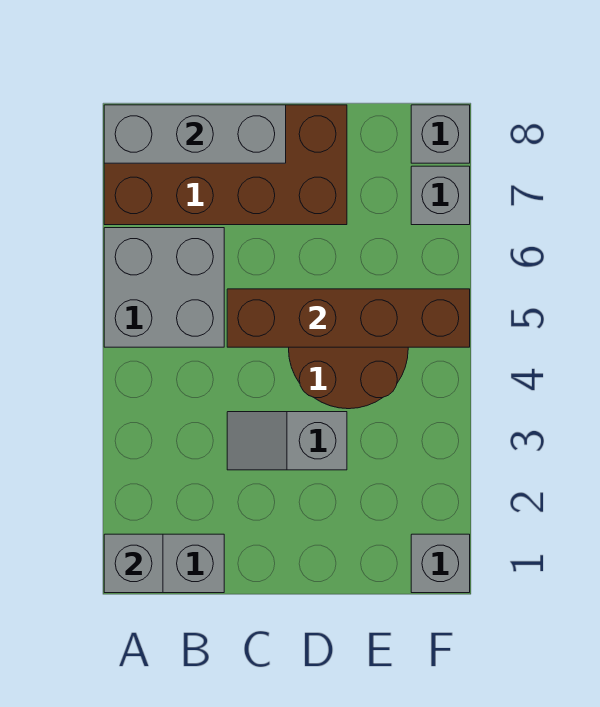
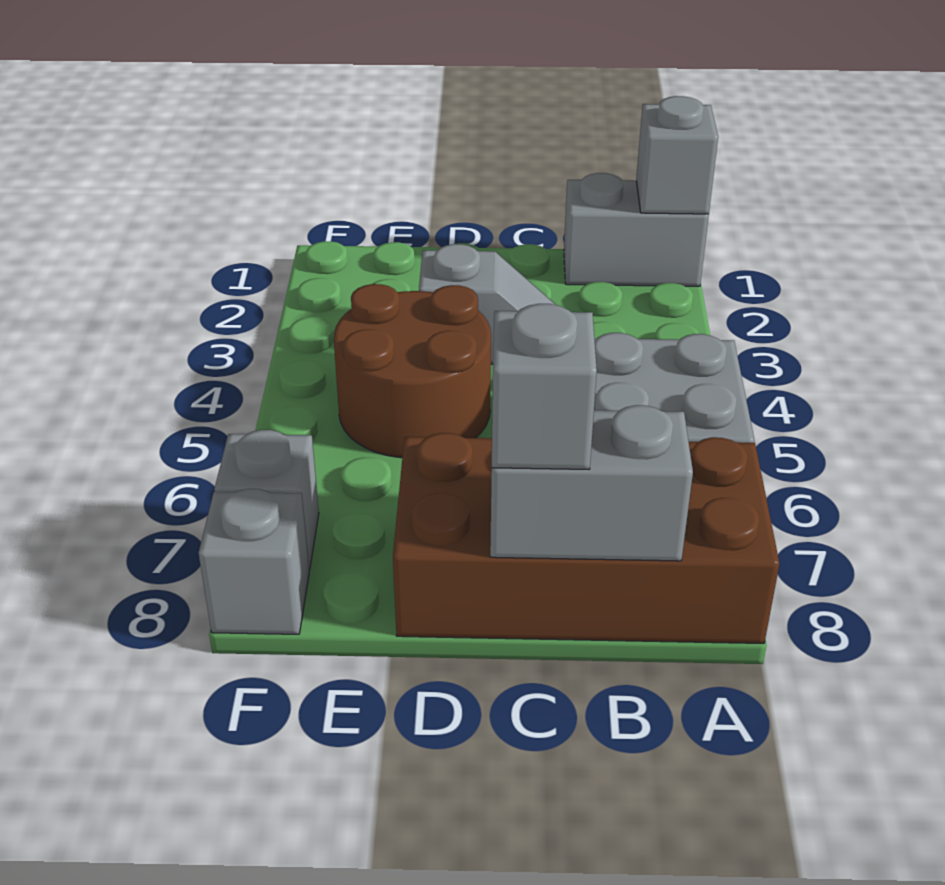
grey 1x3 brick [104,105,286,163] -> grey 1x2 brick [490,405,693,561]
brown 1x4 brick [227,289,470,347] -> none
grey 1x1 brick [411,534,470,593] -> grey 1x1 brick moved to [492,304,597,469]

